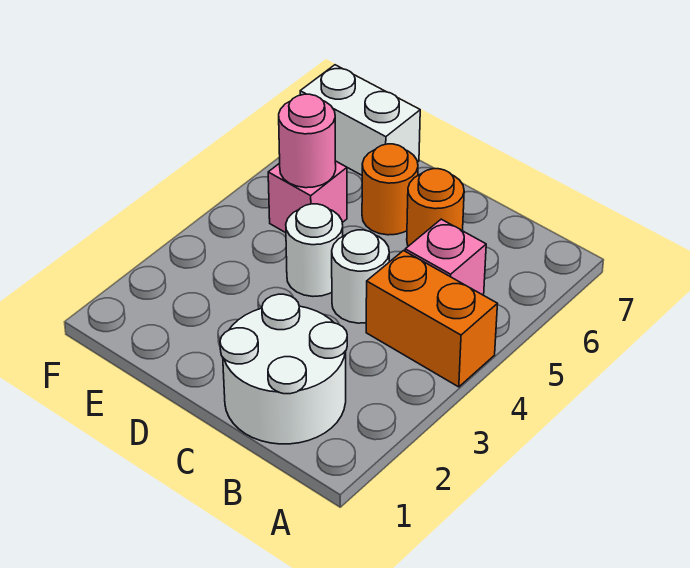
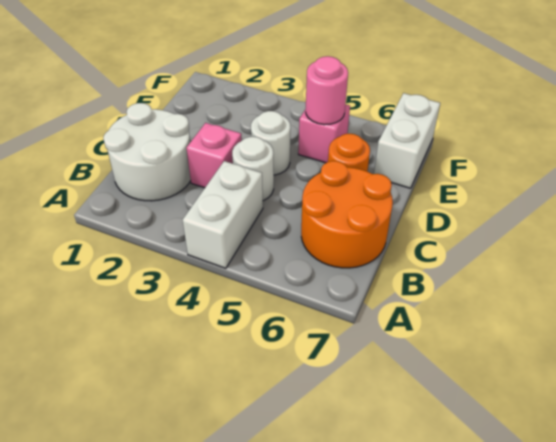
orange 1x2 brick [366,251,497,387] -> white 1x2 brick [183,161,263,268]
pink 1x1 brick [405,219,486,295] -> pink 1x1 brick moved to [187,123,242,188]
orange 1x1 round brick [407,169,464,246] -> orange 2x2 round brick [301,161,393,268]

